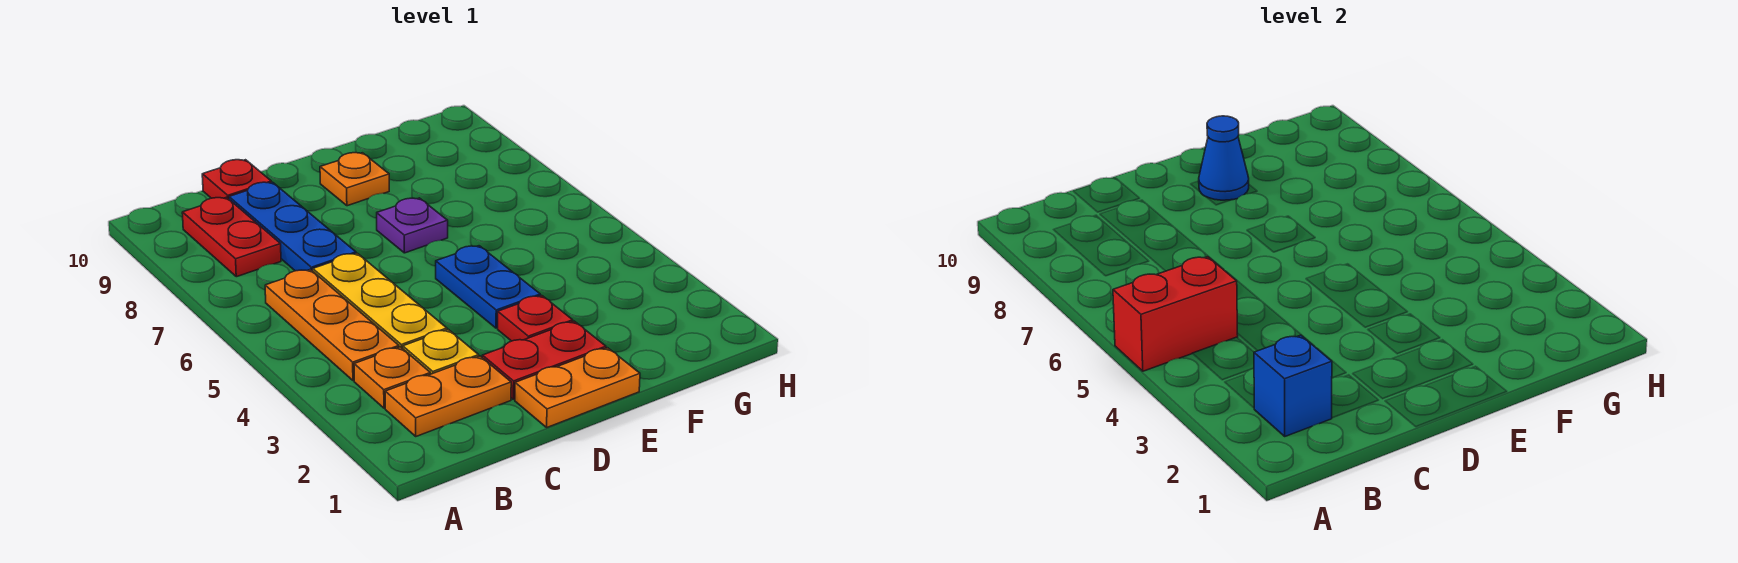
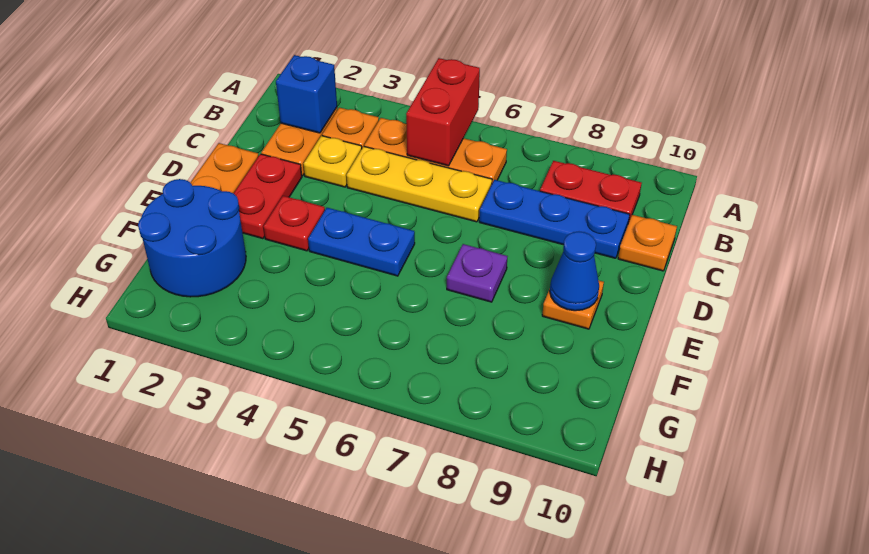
red 1x1 plate [202,160,271,199] -> orange 1x1 plate [618,215,677,271]
none -> blue 2x2 round brick [138,179,246,297]

